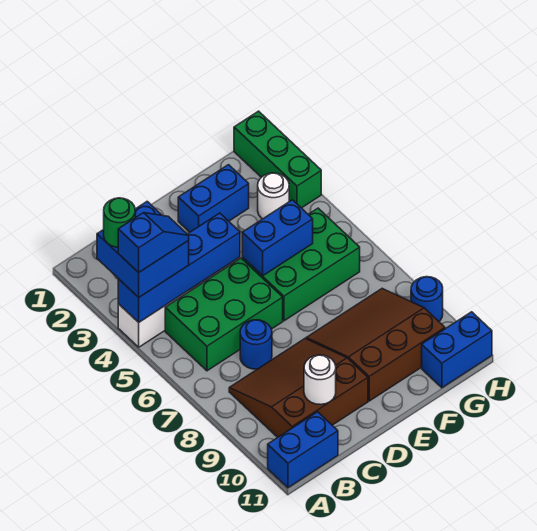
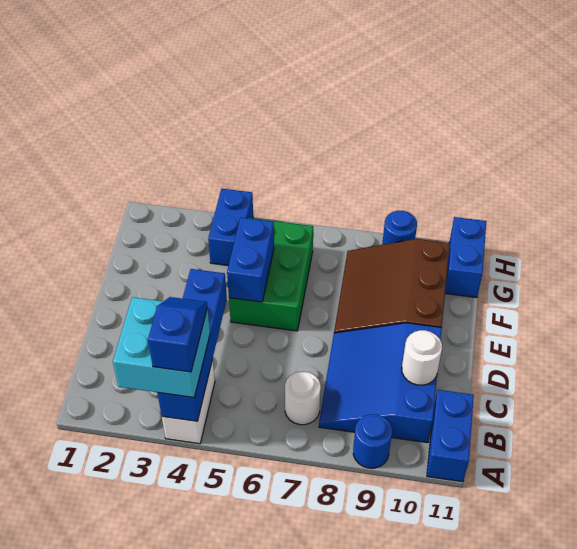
blue 2x2 brick [97,202,189,297] -> cyan 2x2 brick [113,297,210,397]
green 1x1 round brick [104,198,135,247] -> none
green 2x3 brick [165,258,283,371] -> none
brown 3x3 slope [229,338,368,437] -> blue 3x3 slope [319,323,442,443]
blue 1x1 round brick [240,320,272,369] -> blue 1x1 round brick moved to [353,414,392,468]
blue 1x2 brick [178,165,249,232] -> blue 1x2 brick moved to [208,189,253,266]
white 1x1 round brick [258,173,289,219] -> white 1x1 round brick moved to [285,372,321,425]
green 1x3 brick [234,111,321,208] -> none

